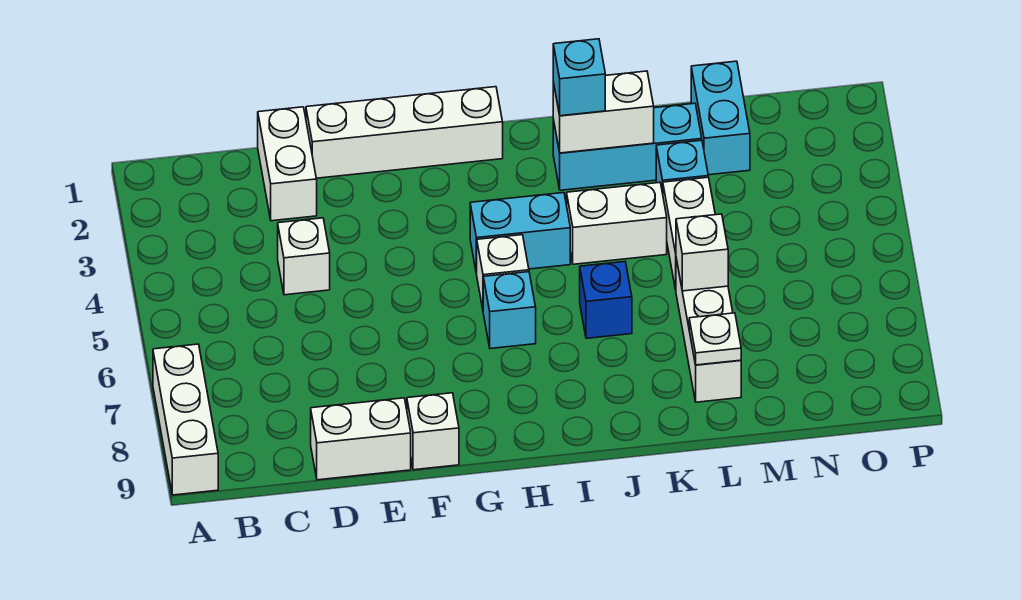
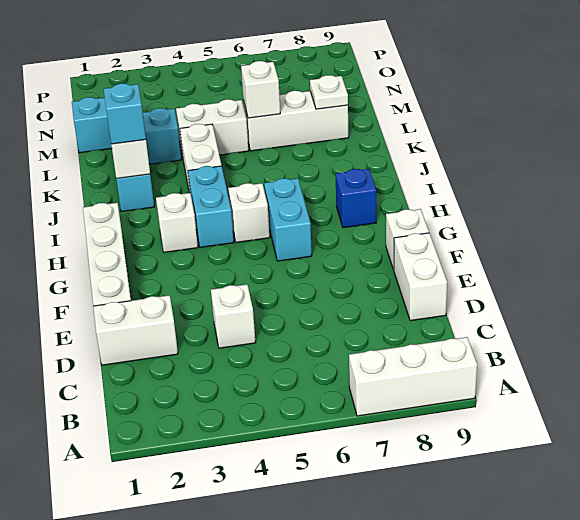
none -> white 1x1 brick [156,193,198,252]
cyan 1x1 brick [483,272,536,349] -> cyan 1x2 brick [264,178,312,261]
blue 1x1 brick [580,262,632,338] -> blue 1x1 brick moved to [336,169,376,228]

